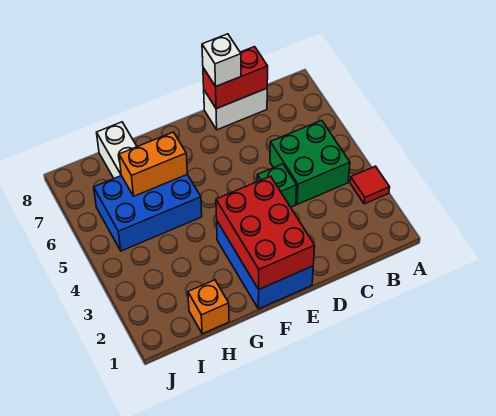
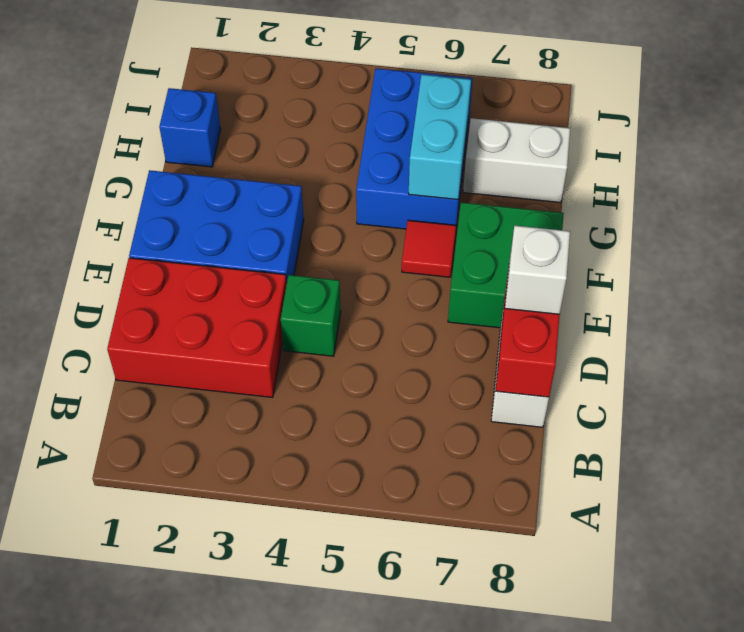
red 1x1 tile [350,166,390,204] -> red 1x1 tile moved to [402,220,456,277]
green 2x2 brick [270,120,350,204] -> green 2x2 brick moved to [448,202,564,328]
red 2x3 brick [216,176,315,289] -> red 2x3 brick moved to [107,258,287,398]
orange 1x2 brick [119,132,187,196] -> cyan 1x2 brick [409,75,471,200]
orange 1x1 brick [188,280,229,334] -> blue 1x1 brick [159,88,221,167]

